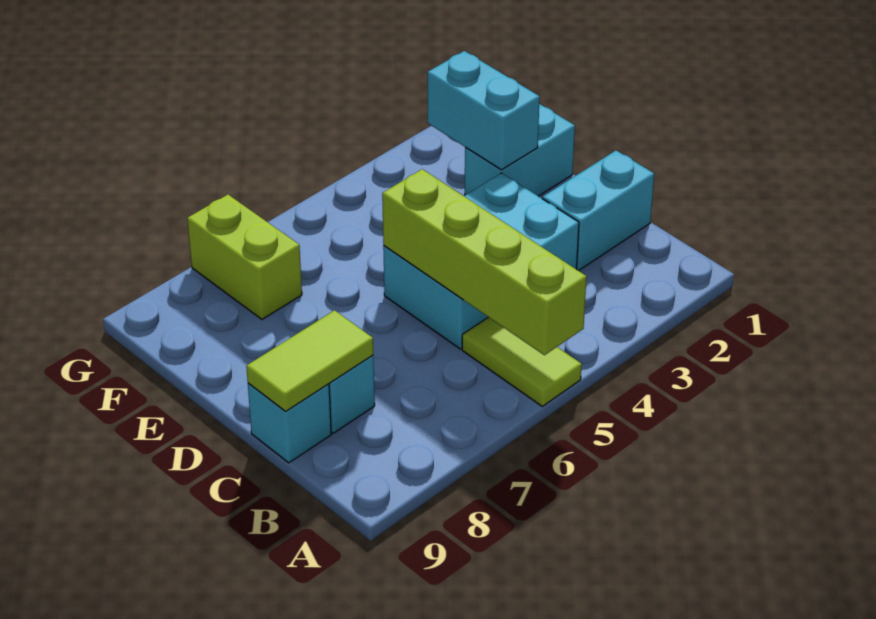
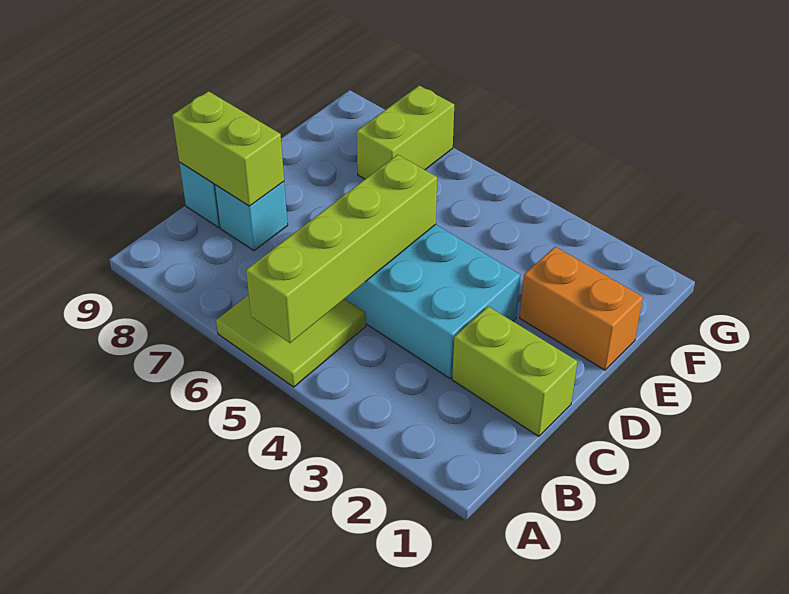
lime 1x2 tile [462,317,582,406] -> lime 2x2 tile [216,295,366,387]
cyan 1x2 brick [542,151,654,271] -> lime 1x2 brick [452,306,577,436]
lime 1x2 tile [246,310,373,411] -> lime 1x2 brick [172,91,284,206]
cyan 1x2 brick [465,104,575,196] -> orange 1x2 brick [520,247,643,370]
cyan 1x2 brick [427,51,540,170] -> none

